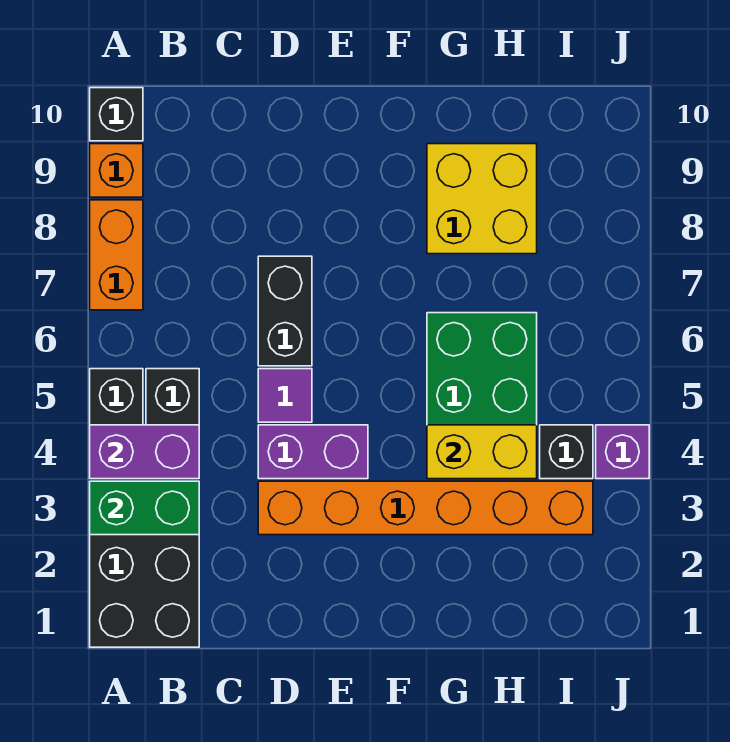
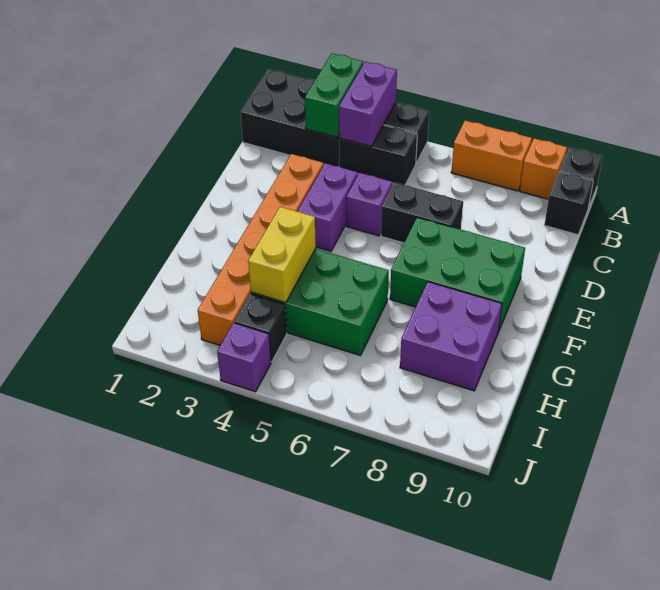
none -> black 1x1 brick [544,172,593,235]
purple 1x1 tile [258,369,312,422] -> purple 1x1 brick [346,173,392,236]
none -> green 2x3 brick [390,217,525,330]
yellow 2x2 brick [427,144,537,254] -> purple 2x2 brick [400,282,502,391]

